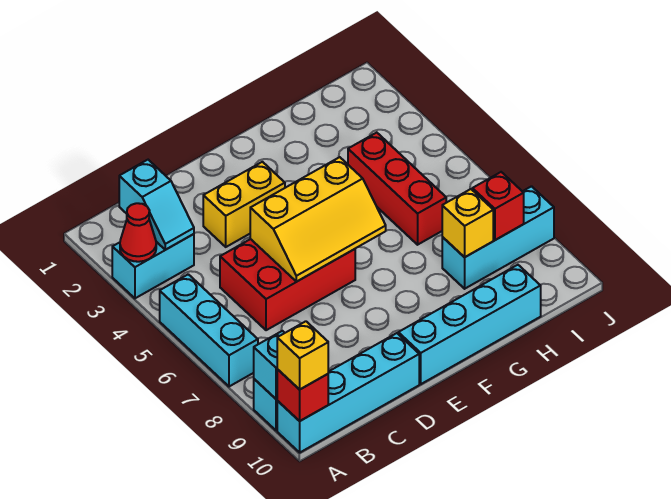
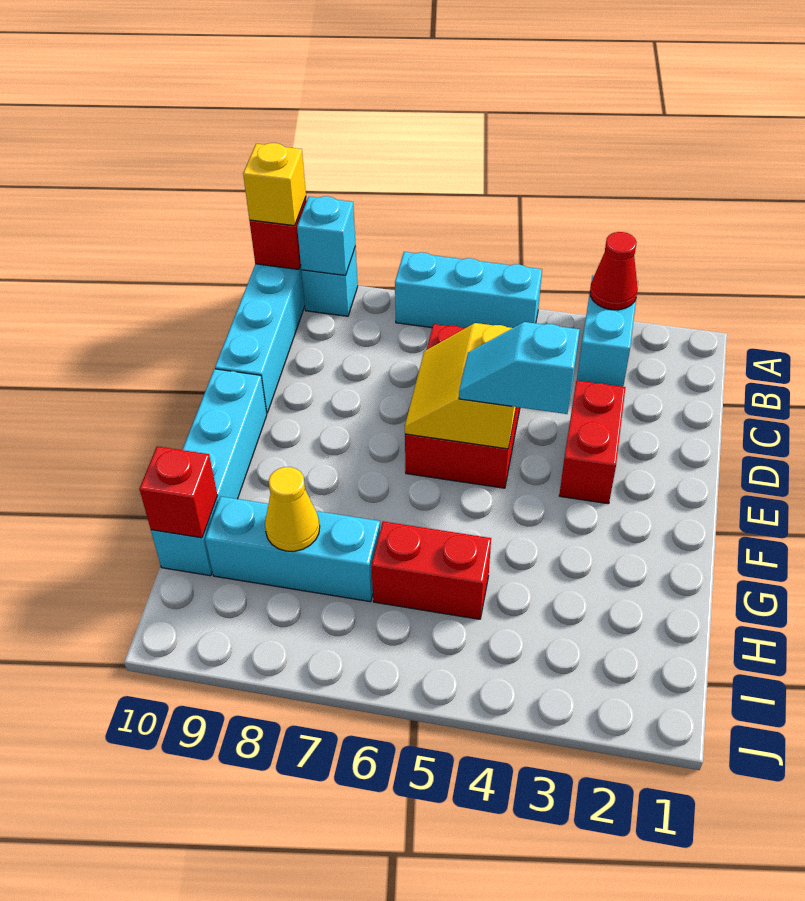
cyan 1x2 slope [119,160,194,250] -> cyan 1x2 slope moved to [459,322,580,414]
yellow 1x2 brick [203,162,285,247] -> red 1x2 brick [559,381,626,504]
yellow 2x3 slope [250,157,386,282] -> yellow 2x2 slope [405,323,516,449]
red 1x3 brick [348,133,446,245] -> red 1x2 brick [371,521,491,619]
cyan 1x3 brick [442,186,554,289] -> cyan 1x3 brick turned to [205,496,380,602]
yellow 1x1 brick [442,189,493,257] -> yellow 1x1 cone [265,467,320,551]
red 1x1 brick [472,172,524,240] -> red 1x1 brick moved to [139,446,218,538]

